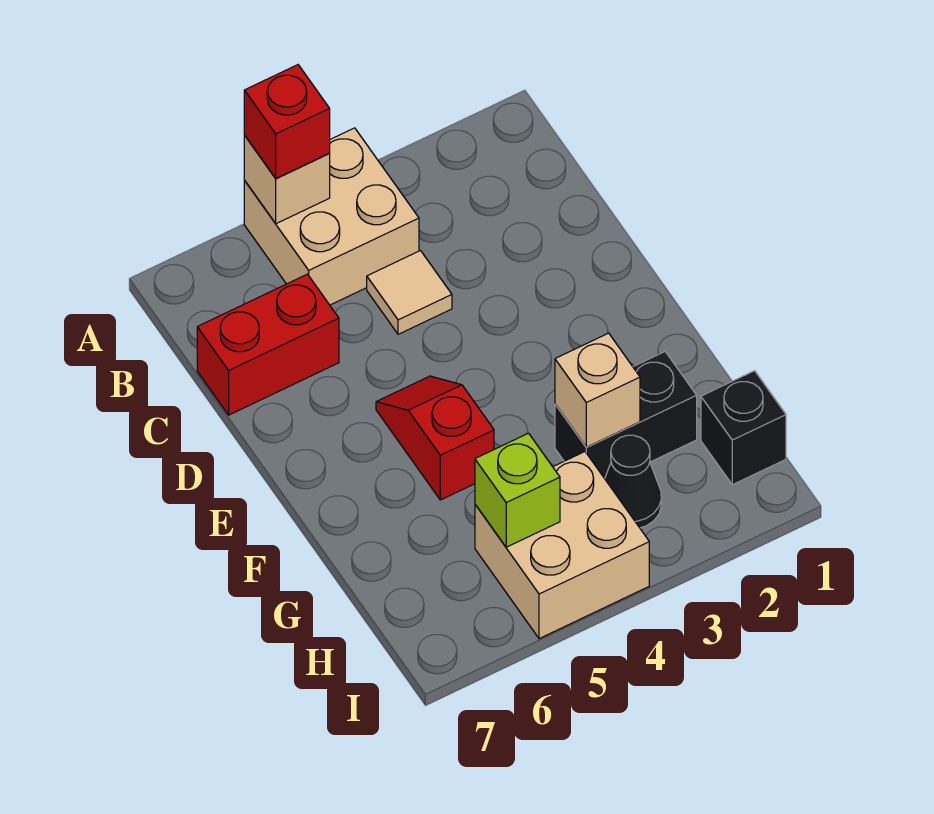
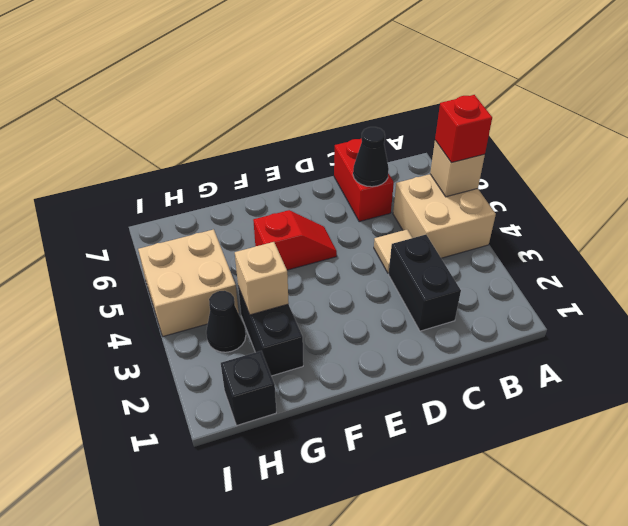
none -> black 1x2 brick [389,235,461,331]
none -> black 1x1 cone [353,127,389,187]
lime 1x1 brick [475,433,560,547] -> none

